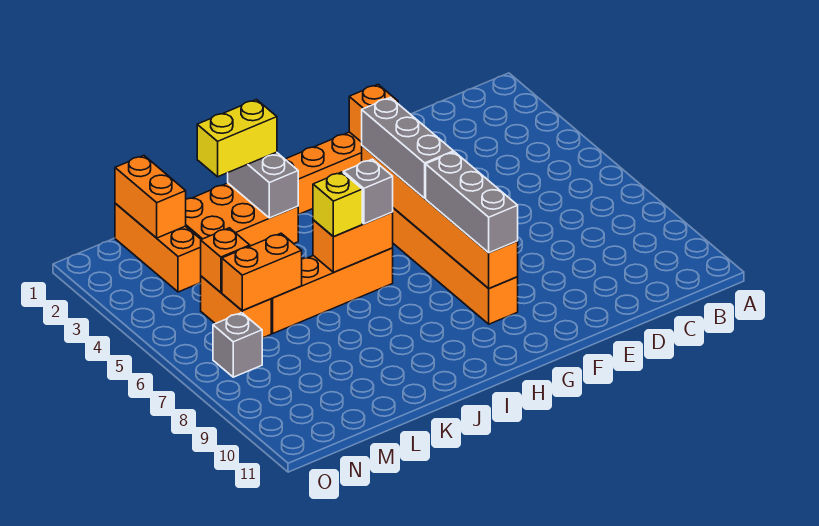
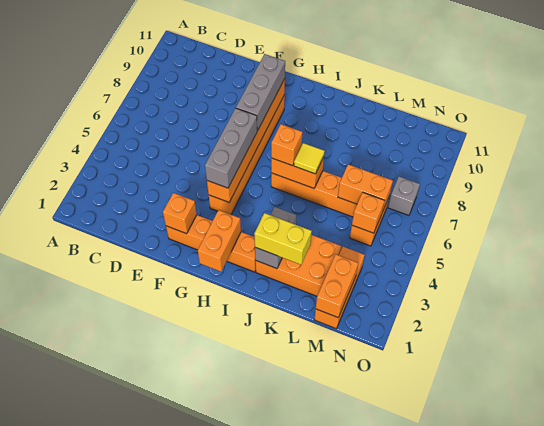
none -> orange 1x2 brick [198,210,241,272]
grey 1x1 brick [343,159,393,224] -> orange 1x1 brick [271,124,302,166]
yellow 1x1 brick [313,172,362,237] -> yellow 1x1 tile [294,143,325,174]

